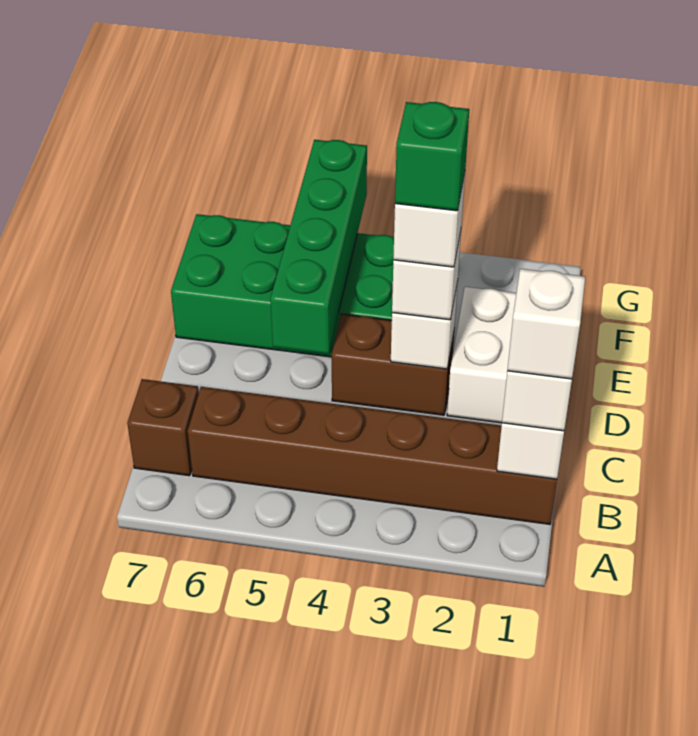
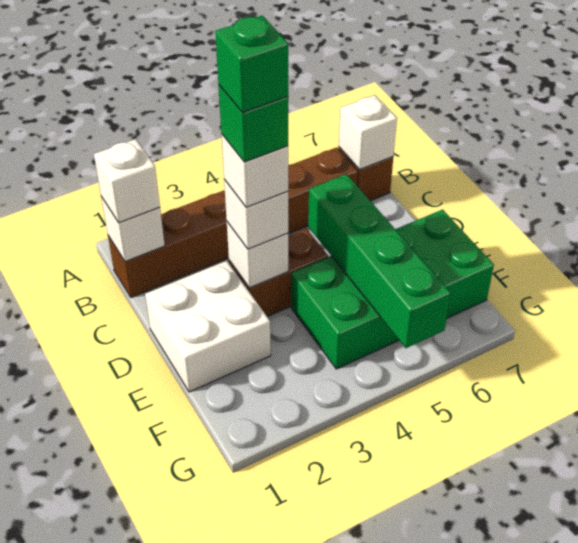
white 1x1 brick [507,269,585,379] -> white 1x1 brick moved to [339,95,397,170]
none -> green 1x1 brick [215,16,288,113]

